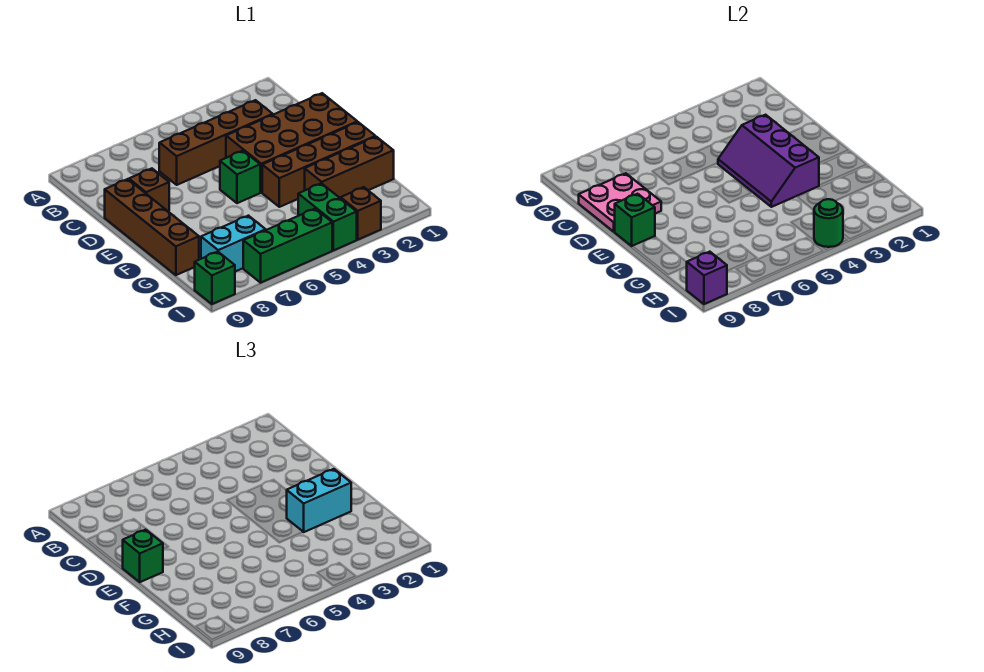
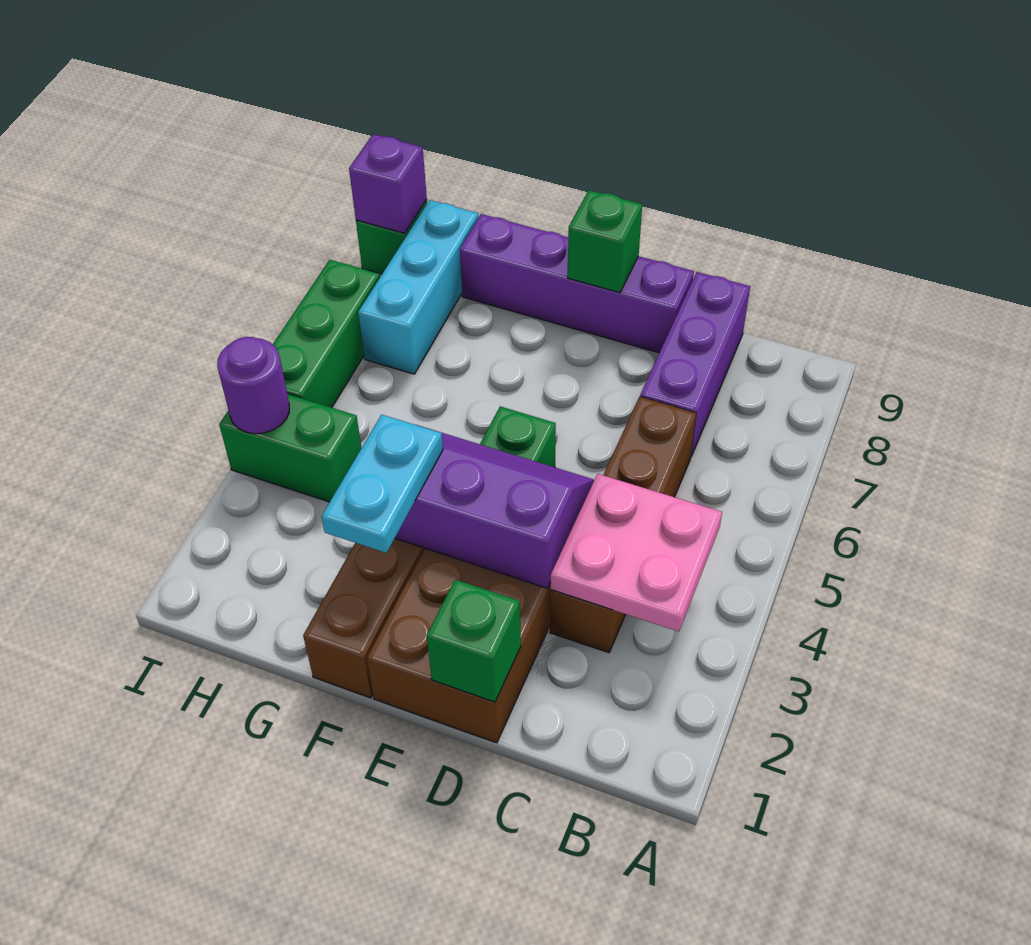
none -> purple 1x3 brick [640,272,750,456]
pink 2x2 plate [579,173,661,232] -> pink 2x2 plate moved to [550,474,722,632]
brown 1x1 brick [129,169,169,211] -> none
brown 1x4 brick [105,179,199,275] -> purple 1x4 brick [460,214,694,353]
green 1x1 brick [123,530,163,582] -> green 1x1 brick moved to [427,580,521,702]
cyan 1x2 brick [287,469,351,532] -> cyan 1x2 plate [322,415,443,553]
brown 1x3 brick [305,137,394,198] -> none
cyan 1x2 brick [201,216,266,271] -> cyan 1x3 brick [358,200,479,374]
brown 1x1 brick [341,187,381,240] -> none
green 1x1 round brick [814,199,843,247] -> purple 1x1 round brick [217,337,289,434]

